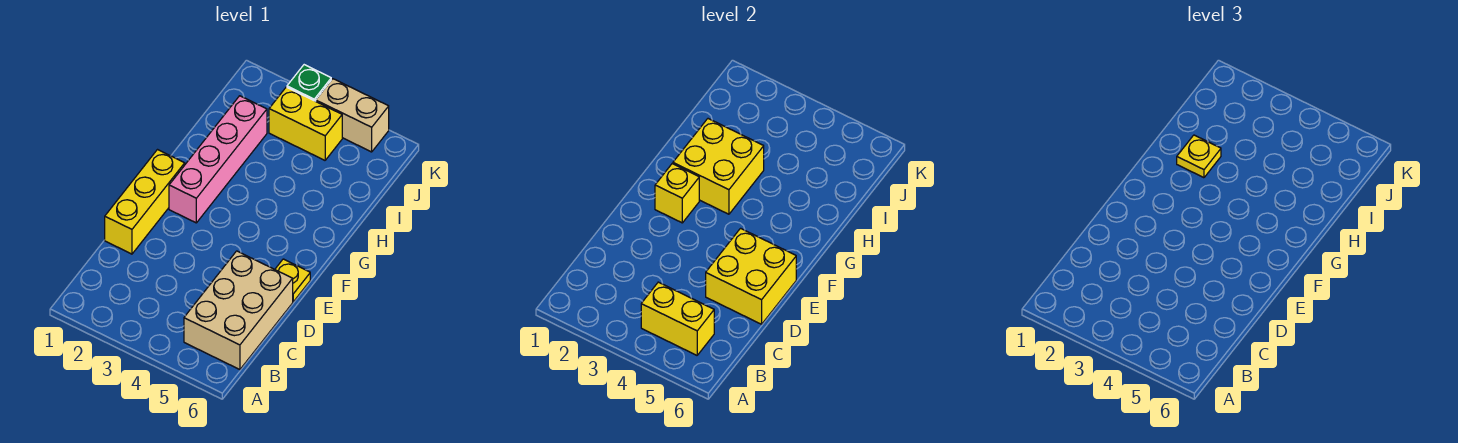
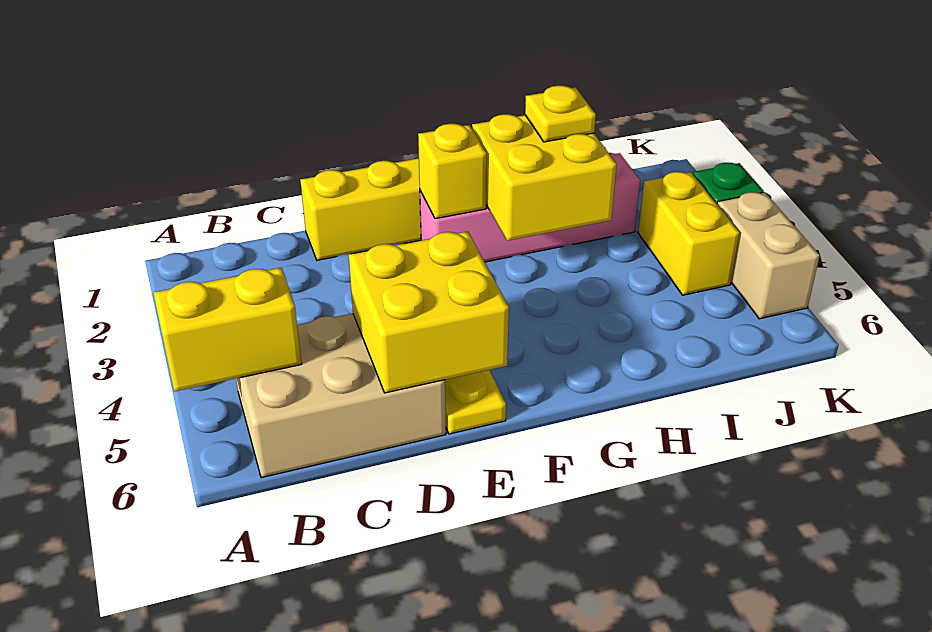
yellow 1x2 brick [641,282,714,355] -> yellow 1x2 brick turned to [153,267,302,392]

